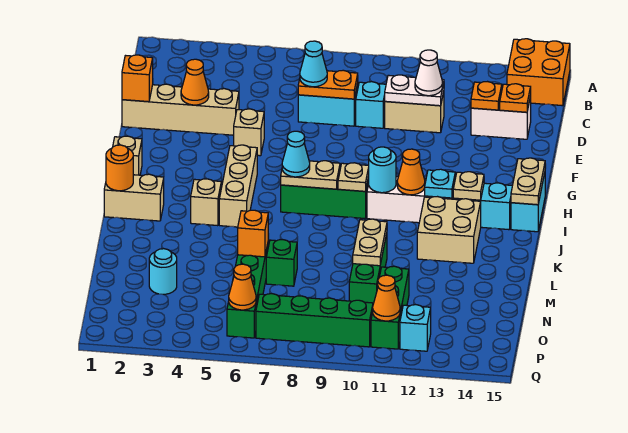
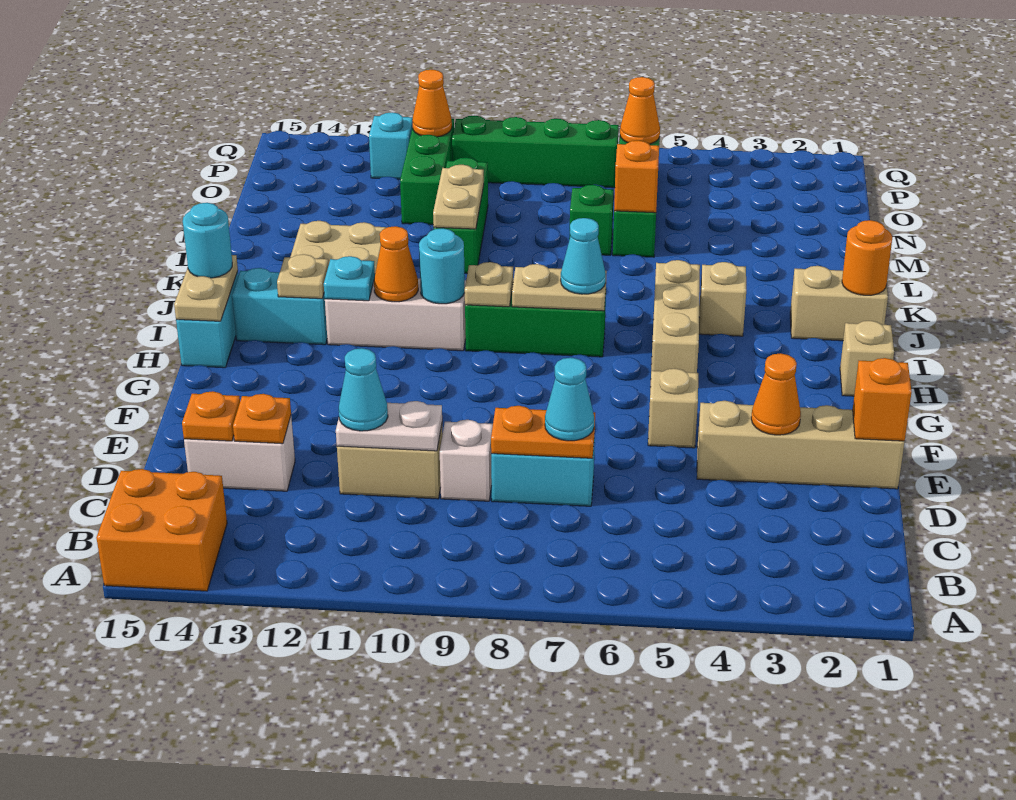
cyan 1x1 brick [356,82,386,128] -> white 1x1 brick [440,420,493,501]
white 1x1 cone [415,50,442,96] -> cyan 1x1 cone [339,348,388,431]
cyan 1x1 round brick [149,249,177,294] -> cyan 1x1 round brick moved to [183,203,232,278]

